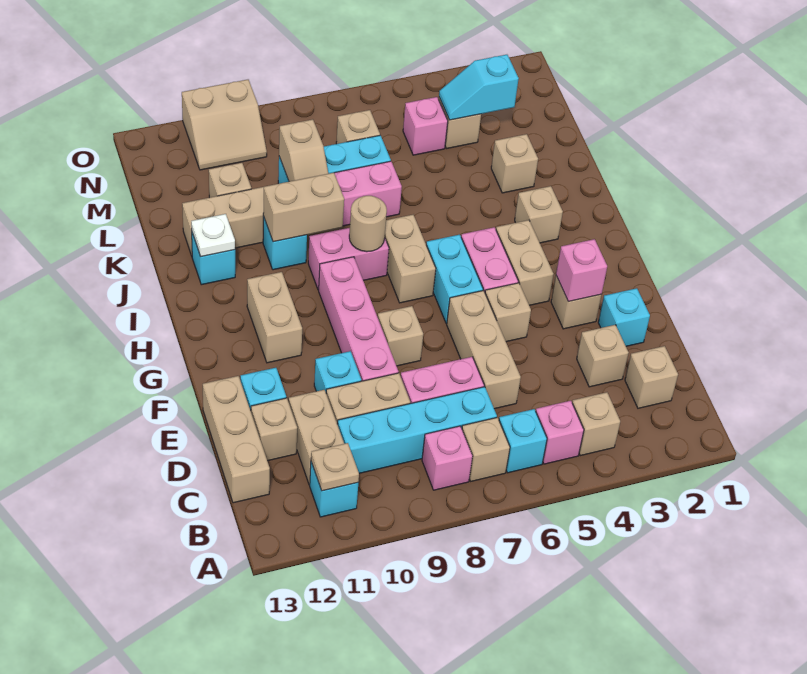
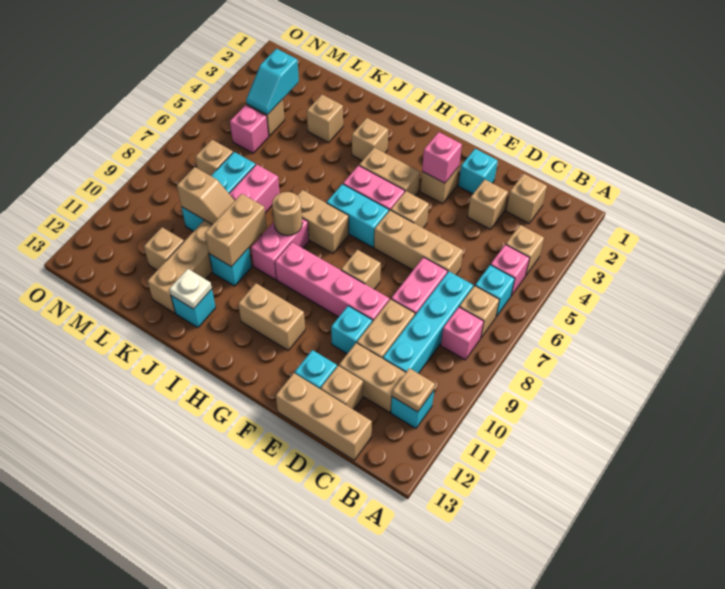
tan 2x2 slope [182,80,267,170] -> none

